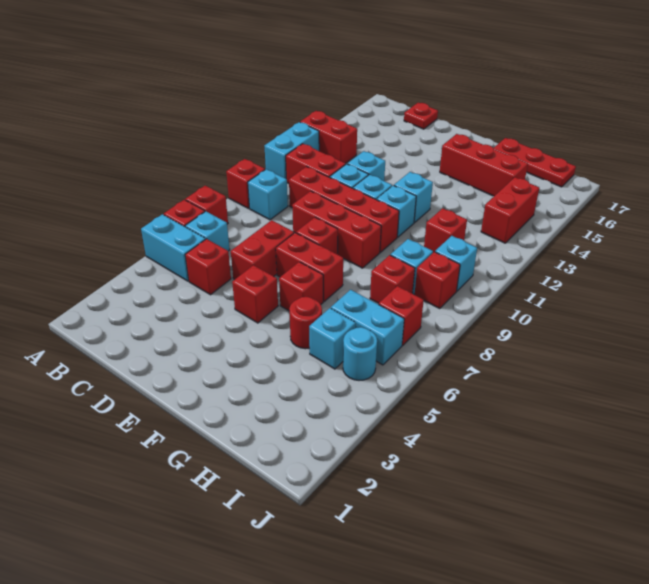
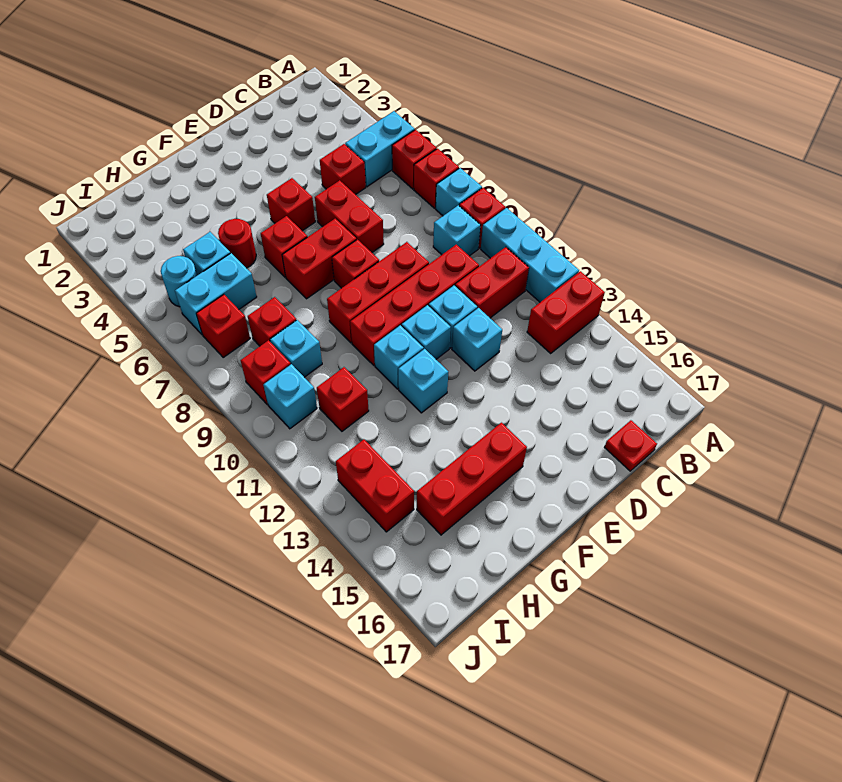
cyan 1x2 brick [265,122,319,179] -> cyan 1x3 brick [481,208,579,302]
cyan 1x1 brick [185,211,230,251] -> cyan 1x1 brick moved to [436,168,482,216]
red 1x3 plate [493,138,576,187] -> none

